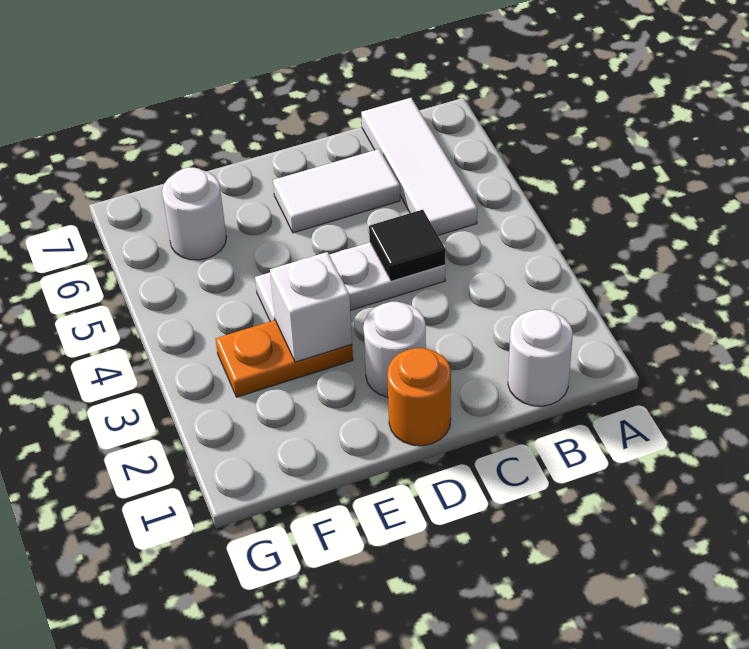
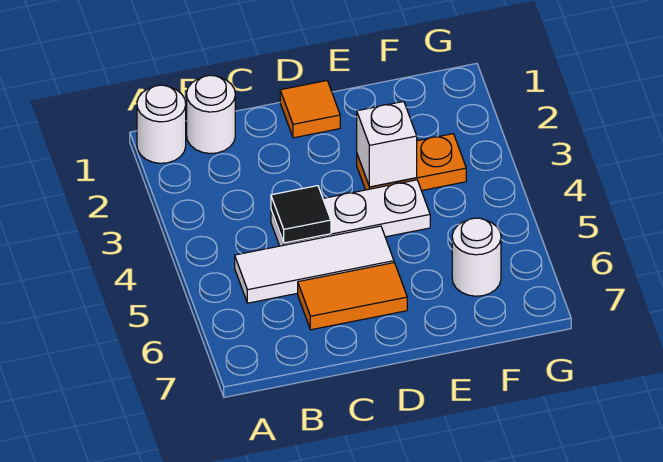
white 1x3 tile [361,98,477,235] -> white 1x3 tile turned to [235,226,394,303]
white 1x2 tile [273,149,400,233] -> orange 1x2 tile [298,263,407,330]
orange 1x1 round brick [387,348,451,446] -> orange 1x1 tile [280,81,340,138]
white 1x1 round brick [363,302,426,397] -> white 1x1 round brick moved to [137,85,186,163]

